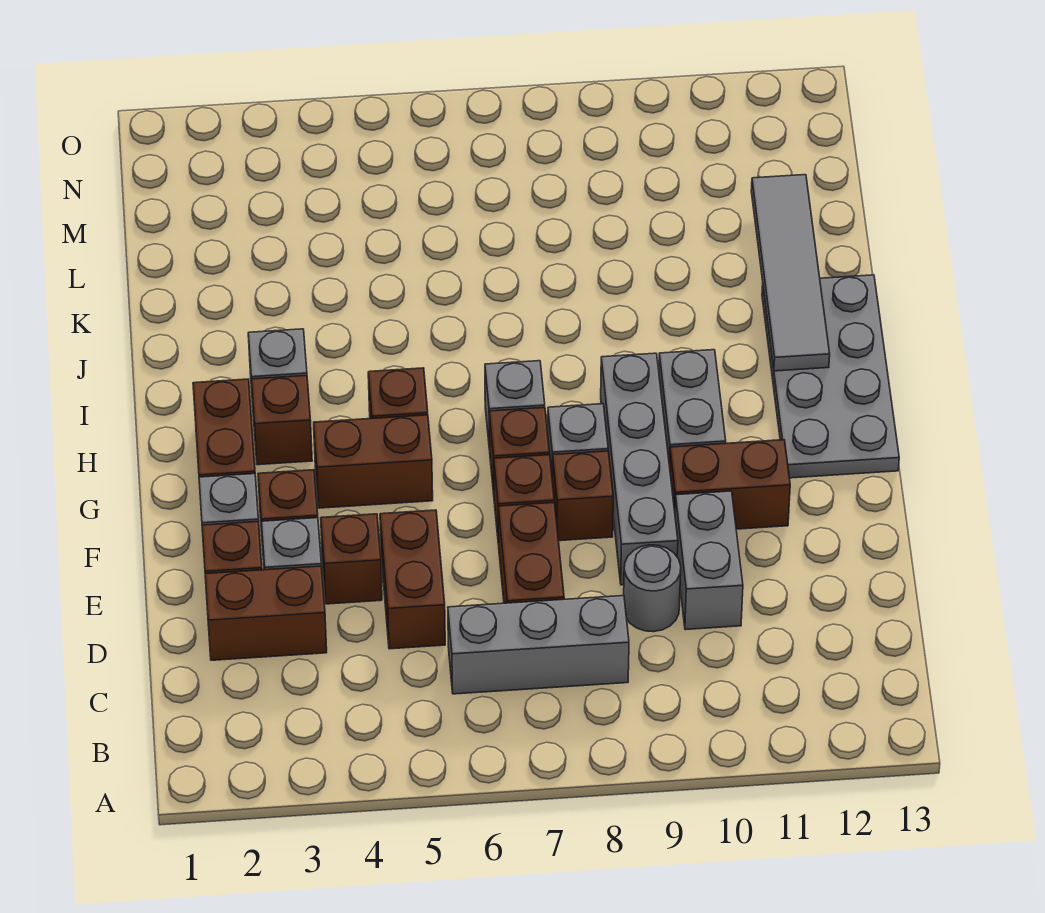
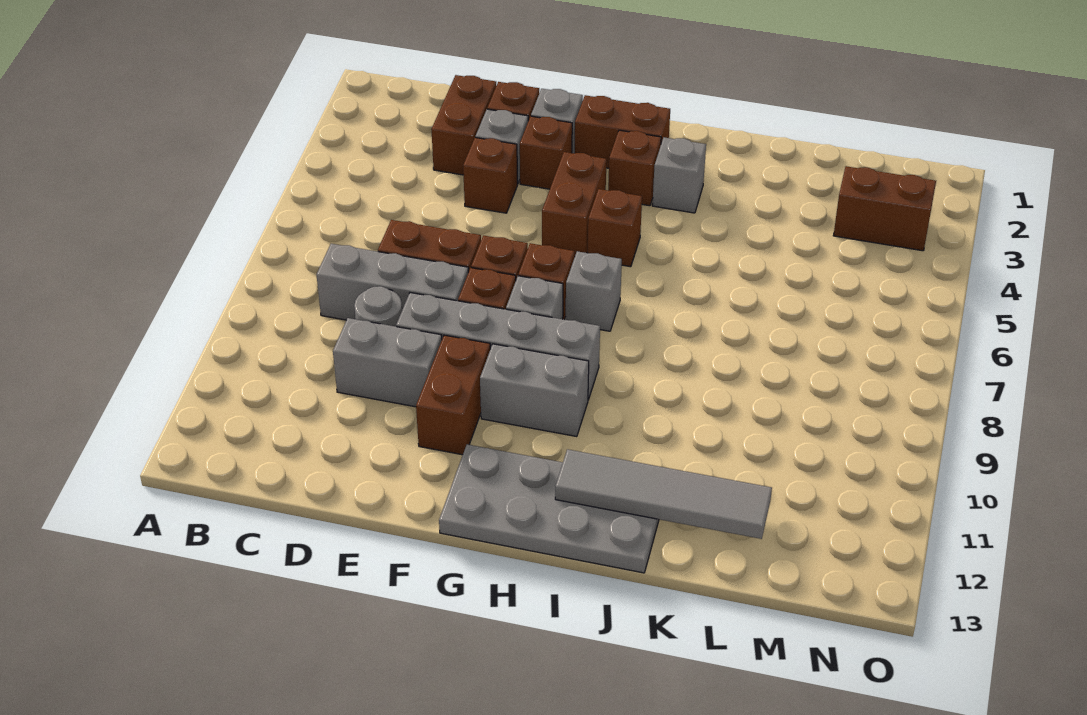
grey 1x3 brick [448,596,629,694] -> grey 1x3 brick turned to [316,244,468,320]
brown 1x2 brick [380,510,445,649] -> brown 1x2 brick moved to [833,166,936,251]

